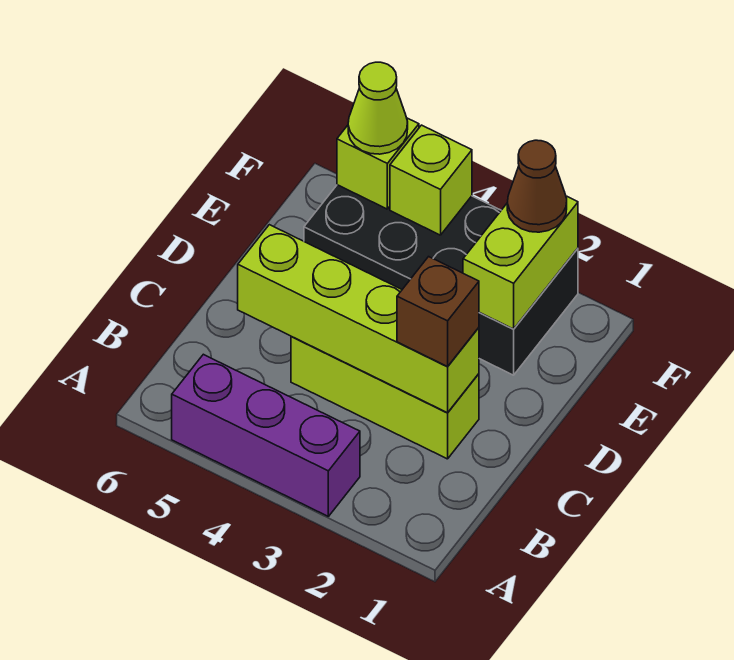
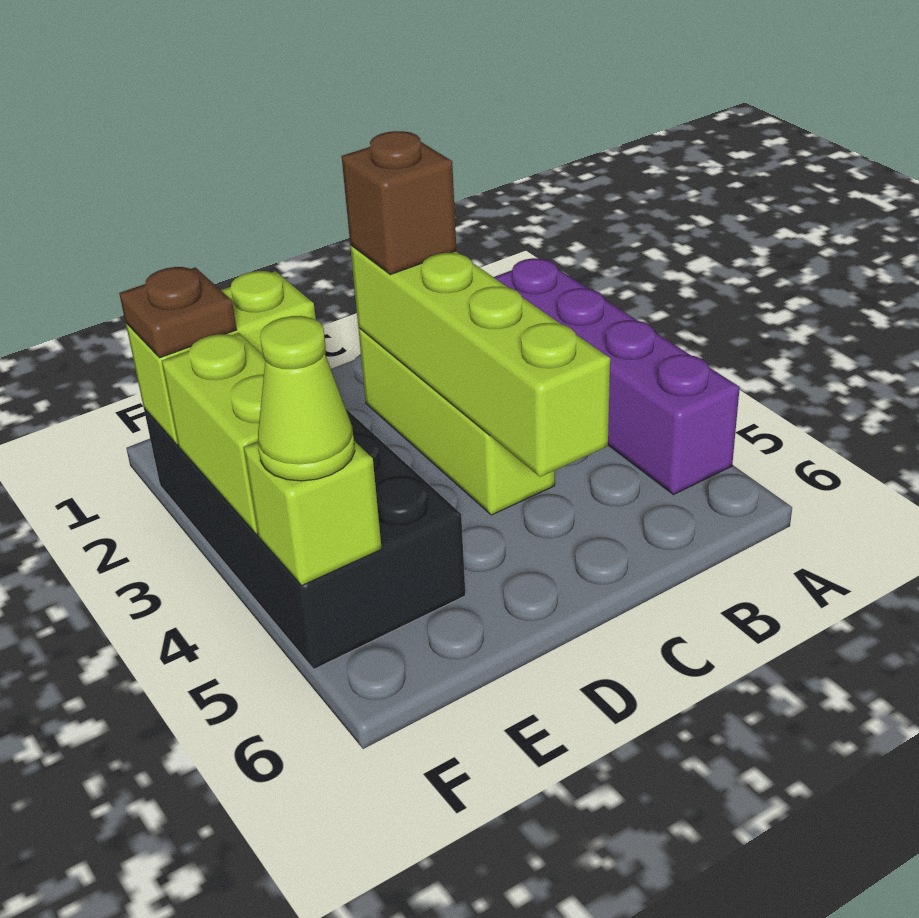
purple 1x3 brick [172,354,360,516] -> purple 1x4 brick [494,258,740,494]
brown 1x1 cone [507,140,567,232] -> brown 1x1 plate [119,267,237,358]
lime 1x1 brick [390,125,472,235] -> lime 1x2 brick [162,333,265,534]

